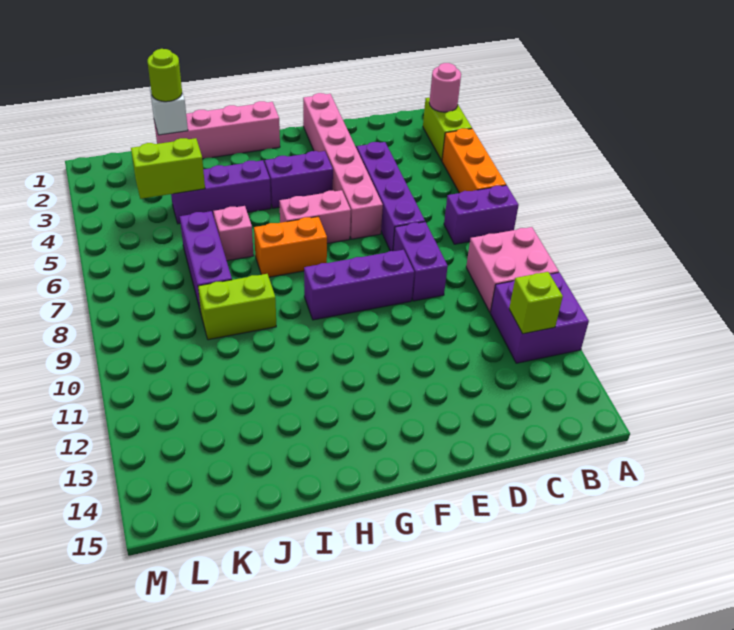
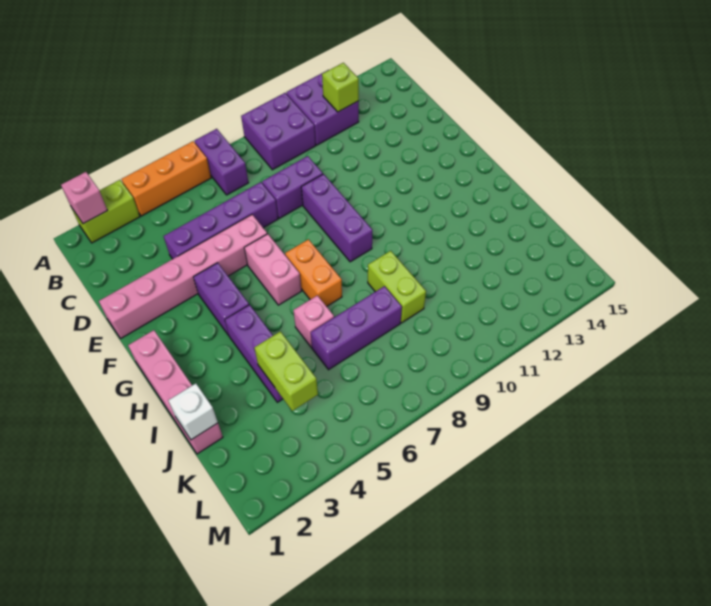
pink 1x1 round brick [429,63,461,112] -> pink 1x1 brick [61,172,108,224]
pink 2x2 brick [466,227,559,313] -> purple 2x2 brick [241,93,316,170]
lime 1x1 round brick [148,49,182,102] -> none

